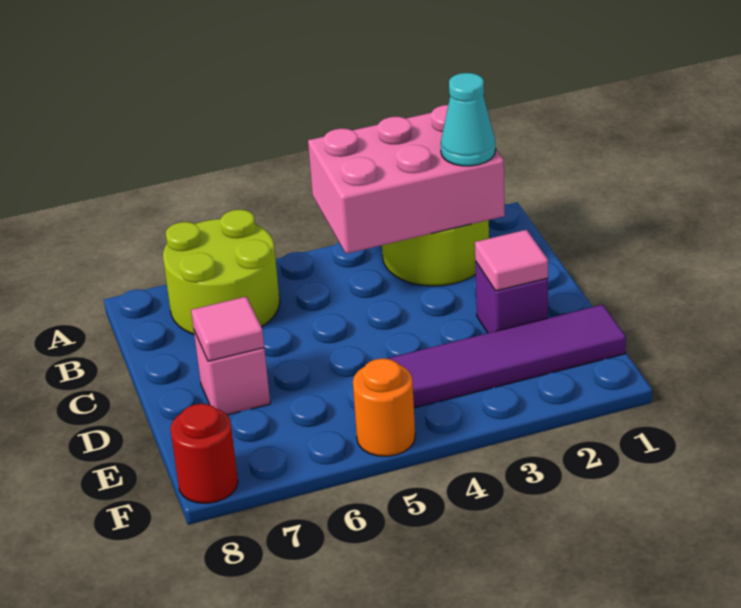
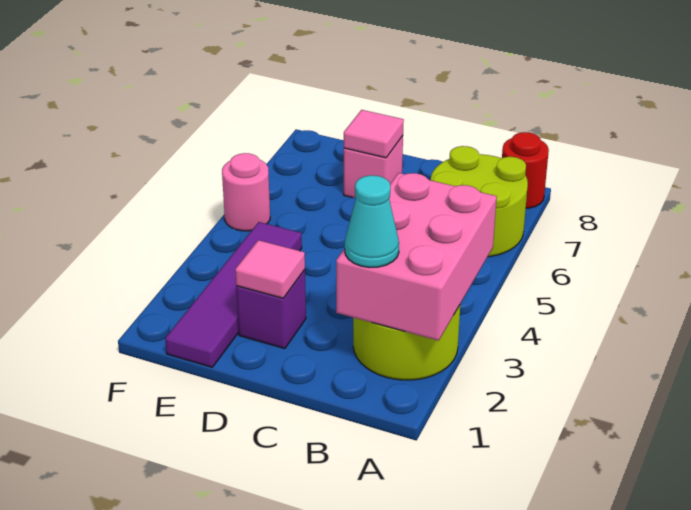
orange 1x1 round brick [353,358,415,456] -> pink 1x1 round brick [222,153,270,231]
red 1x1 round brick [170,404,238,503] -> red 1x1 round brick moved to [502,132,549,208]

